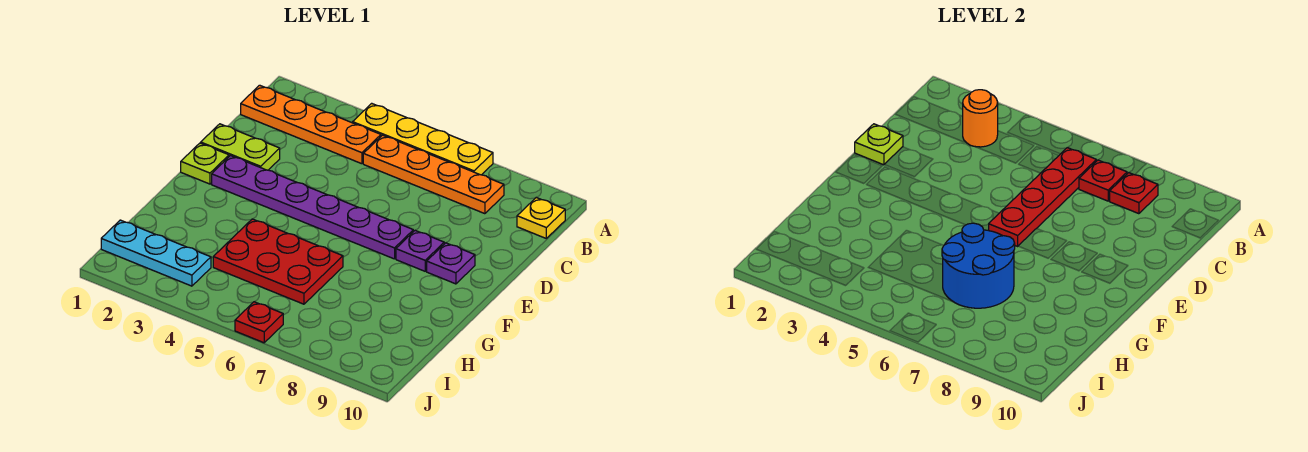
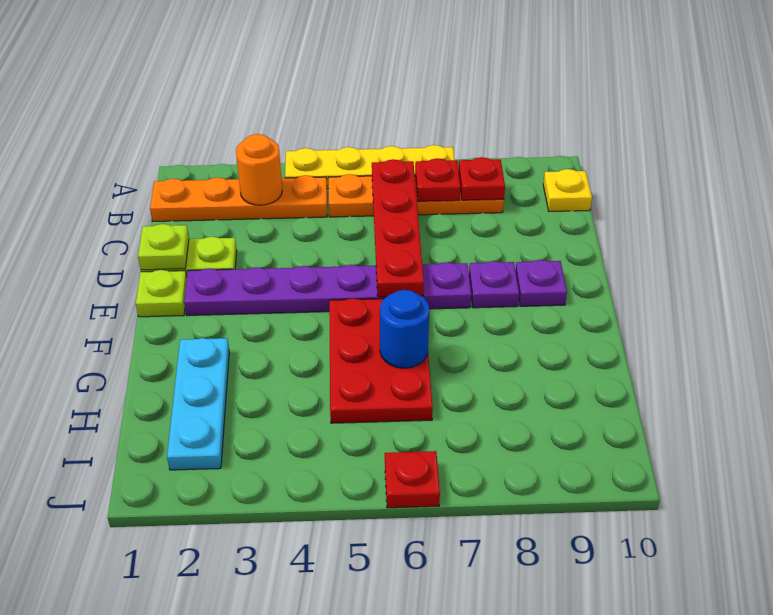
red 2x3 plate [213,219,343,304] -> red 2x3 plate turned to [329,298,433,423]
blue 2x2 round brick [942,223,1015,308] -> blue 1x1 round brick [380,290,429,368]
cyan 1x3 plate [101,220,211,286] -> cyan 1x3 plate turned to [167,338,229,470]

